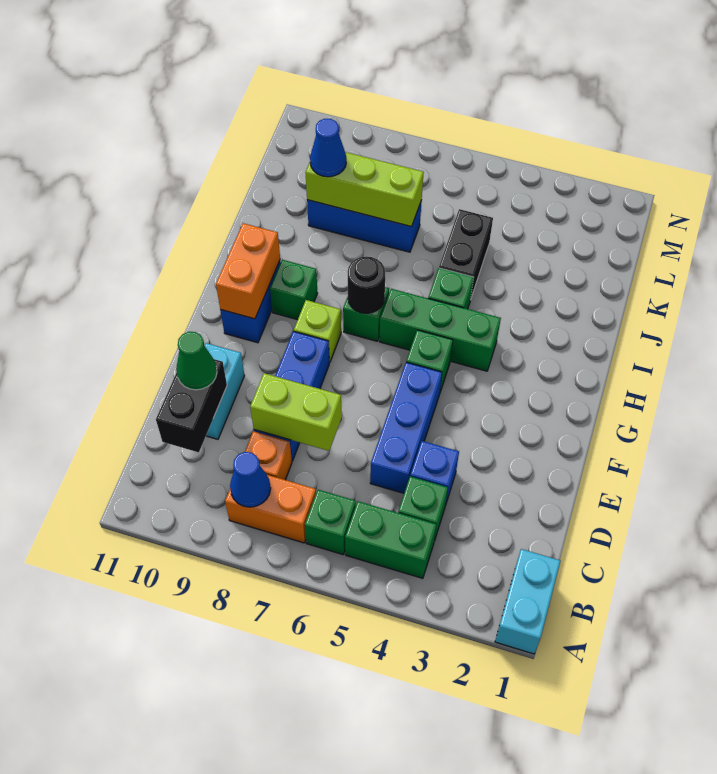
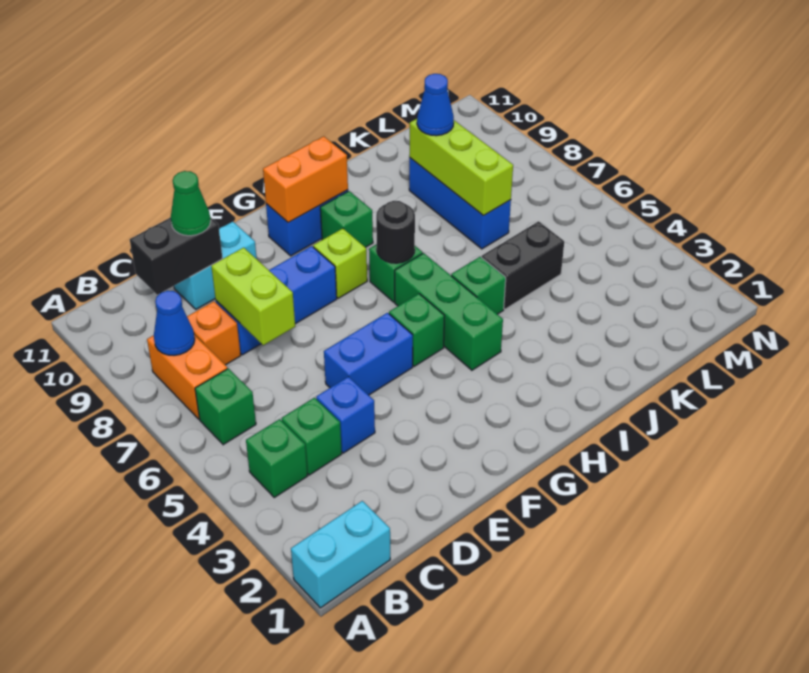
green 1x2 brick [345,501,436,578] -> green 1x1 brick [246,419,307,497]
blue 1x3 brick [370,362,442,493] -> blue 1x2 brick [324,313,413,395]

